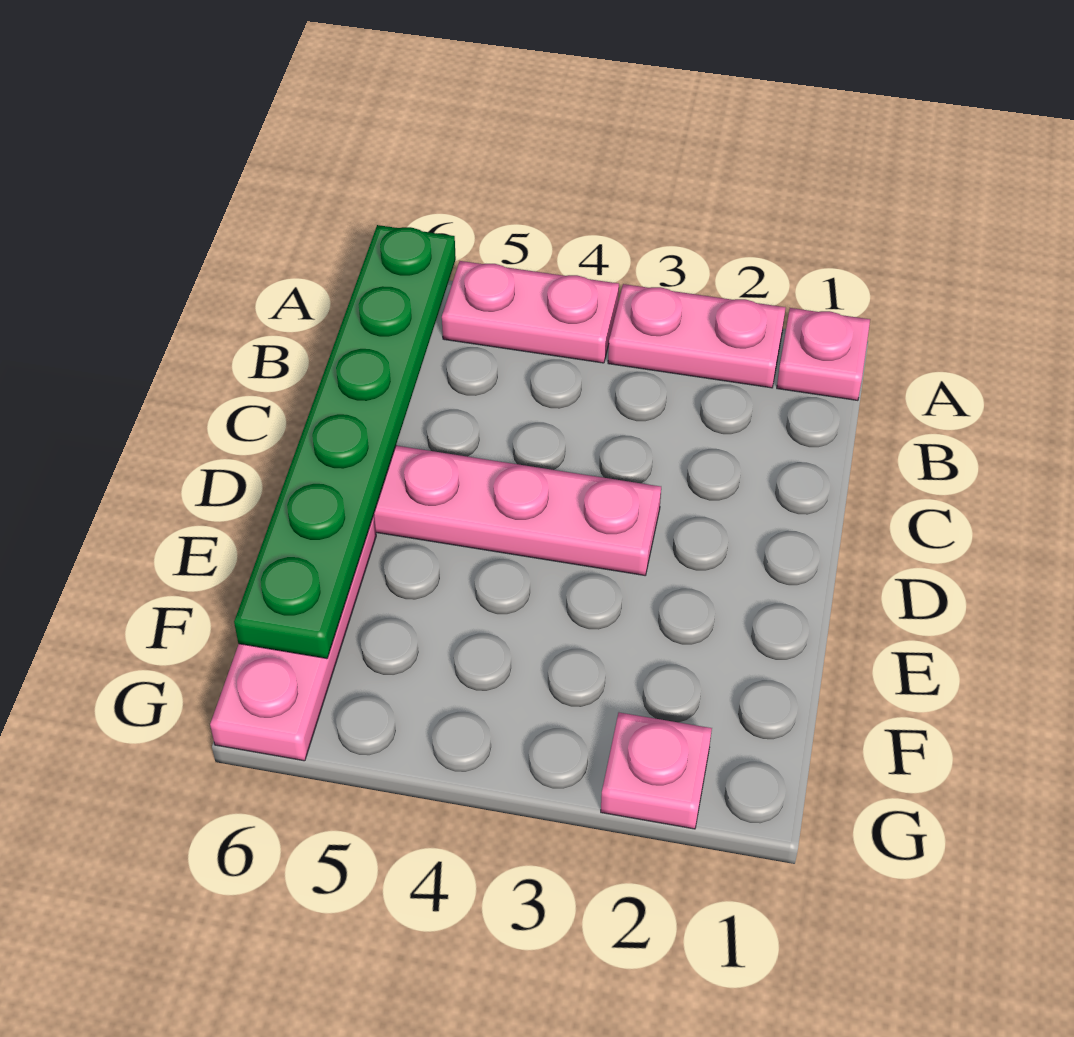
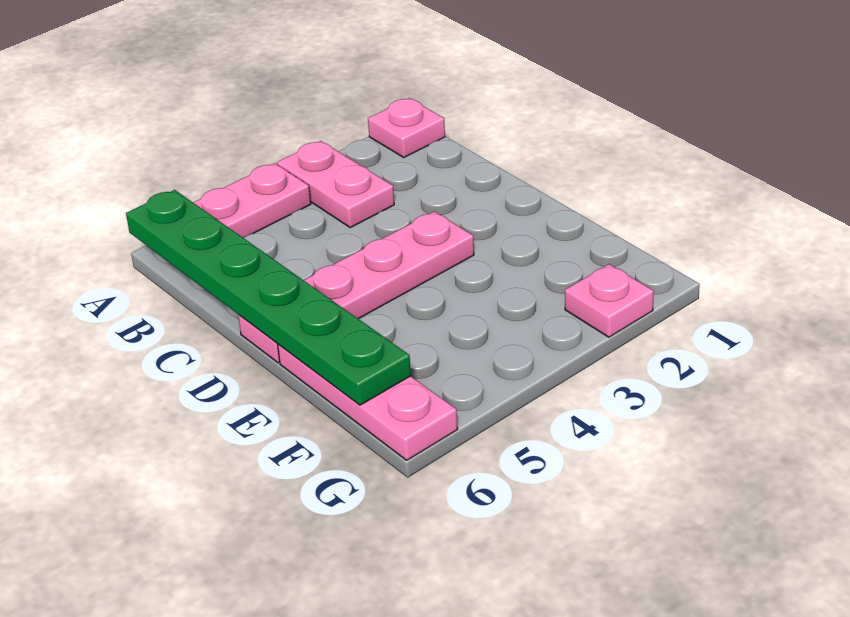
pink 1x2 plate [608,284,786,388] -> pink 1x2 plate turned to [277,141,394,228]

